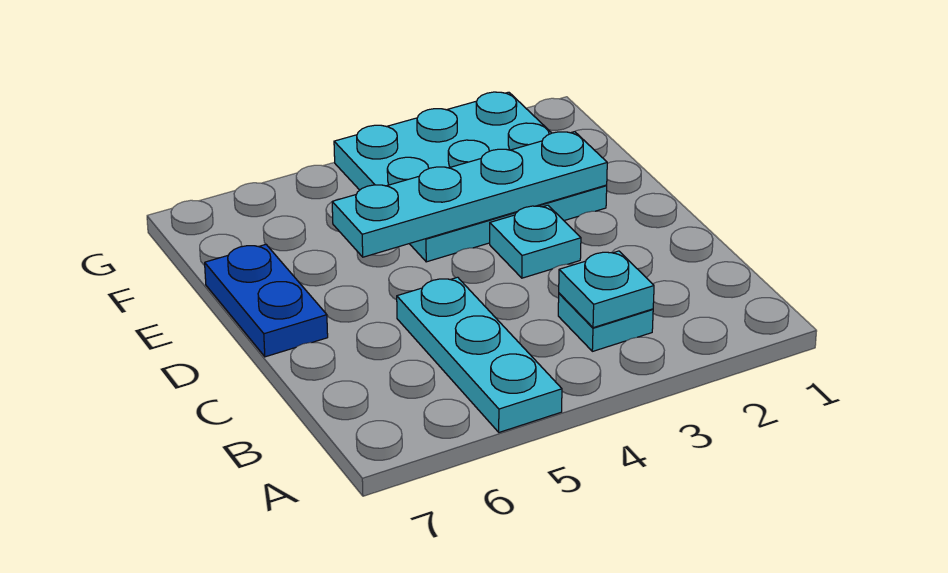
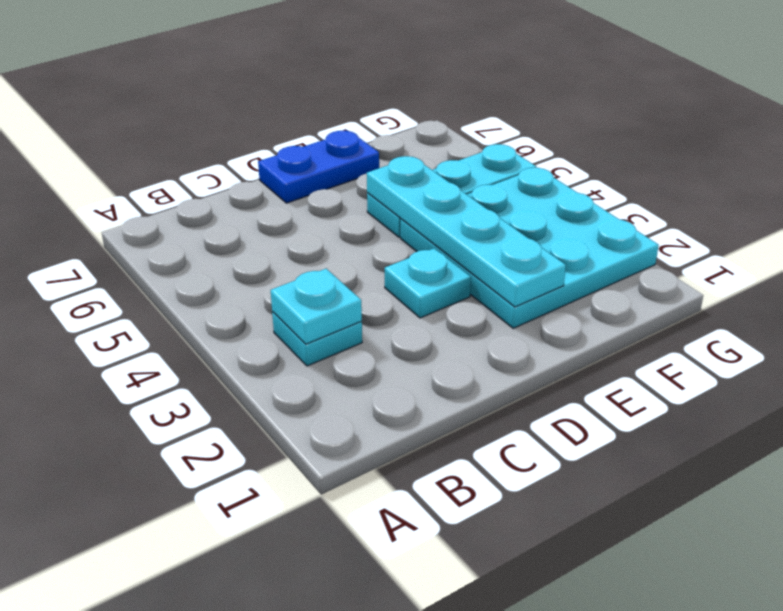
cyan 1x3 plate [397,277,562,432] -> cyan 1x3 plate moved to [367,144,537,237]

